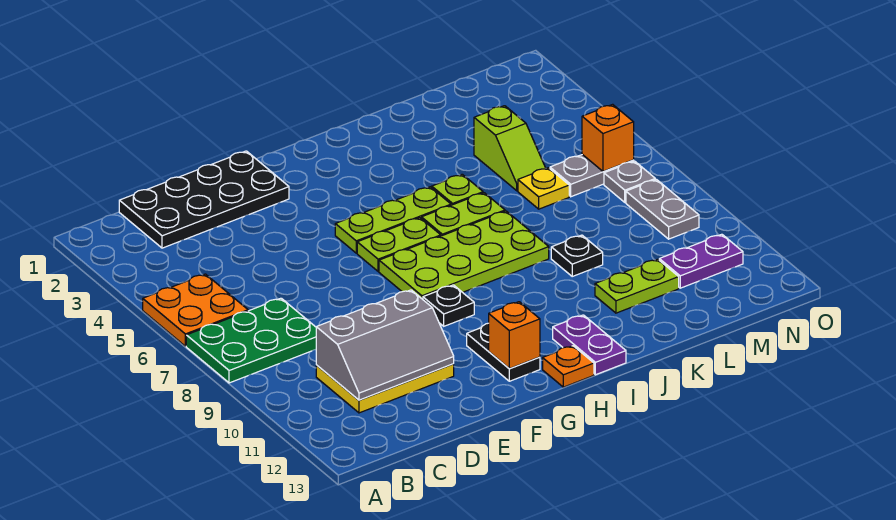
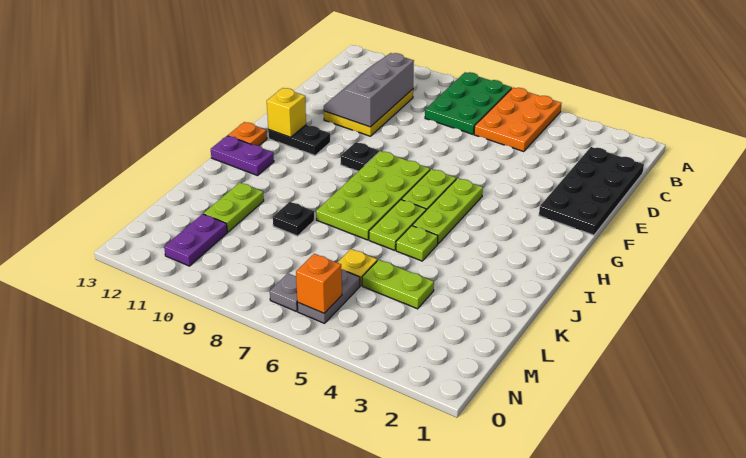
orange 2x2 plate [143,274,248,346] -> orange 2x3 plate [474,88,562,152]
orange 1x1 brick [489,302,540,369] -> yellow 1x1 brick [267,88,306,137]
lime 1x2 slope [474,106,546,191] -> lime 1x2 plate [362,260,434,309]
grey 1x2 plate [626,179,699,239] -> none

